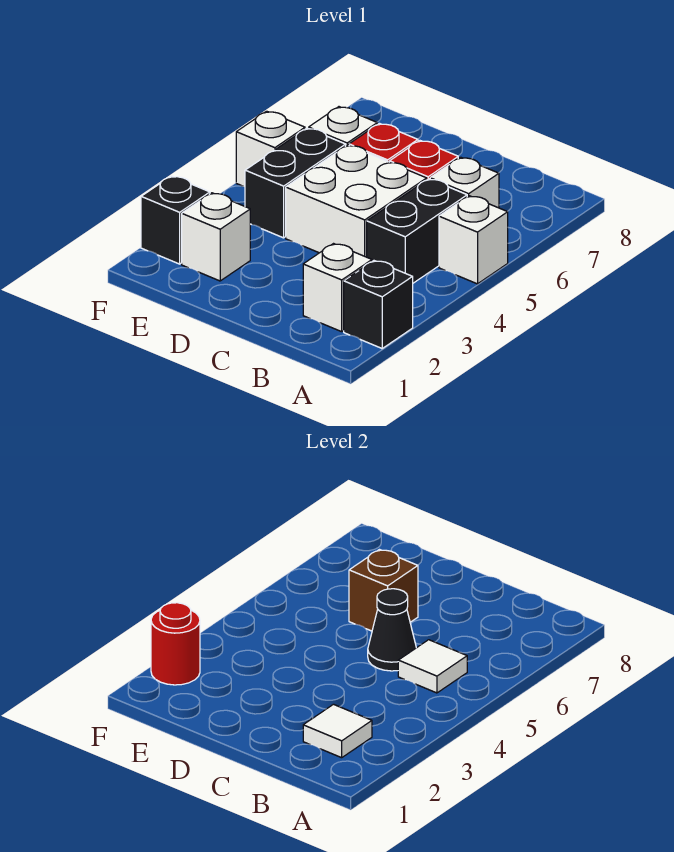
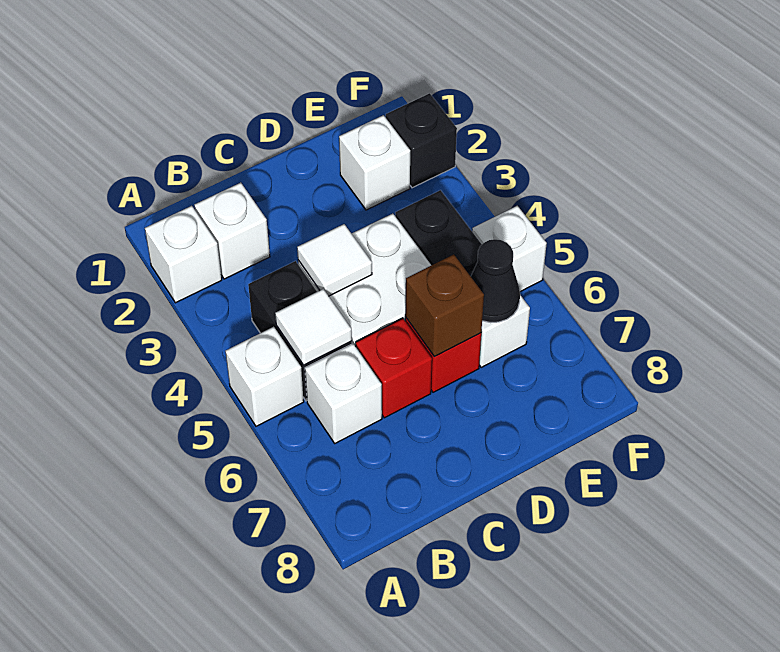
black 1x1 brick [344,261,413,348] -> white 1x1 brick [145,206,222,303]
white 1x1 tile [303,704,372,758] -> white 1x1 tile moved to [297,224,372,296]
black 1x1 cone [368,589,416,671] -> black 1x1 cone moved to [471,239,520,323]
red 1x1 round brick [151,603,200,685] -> none

